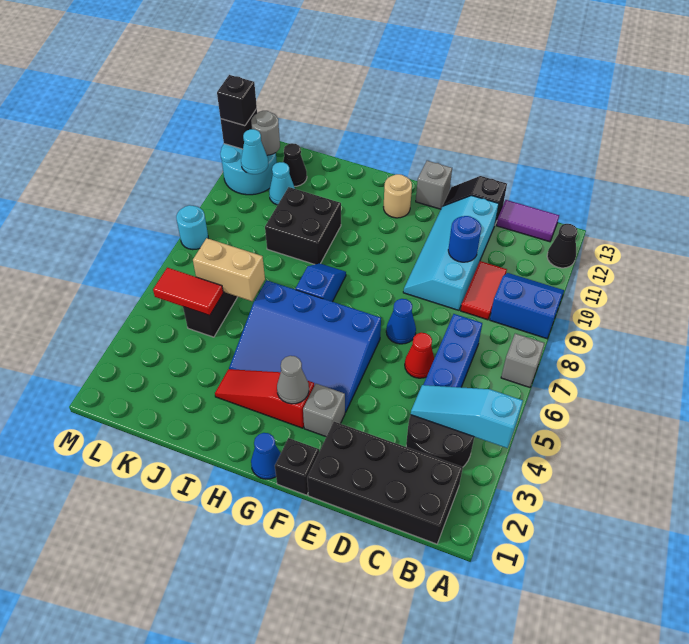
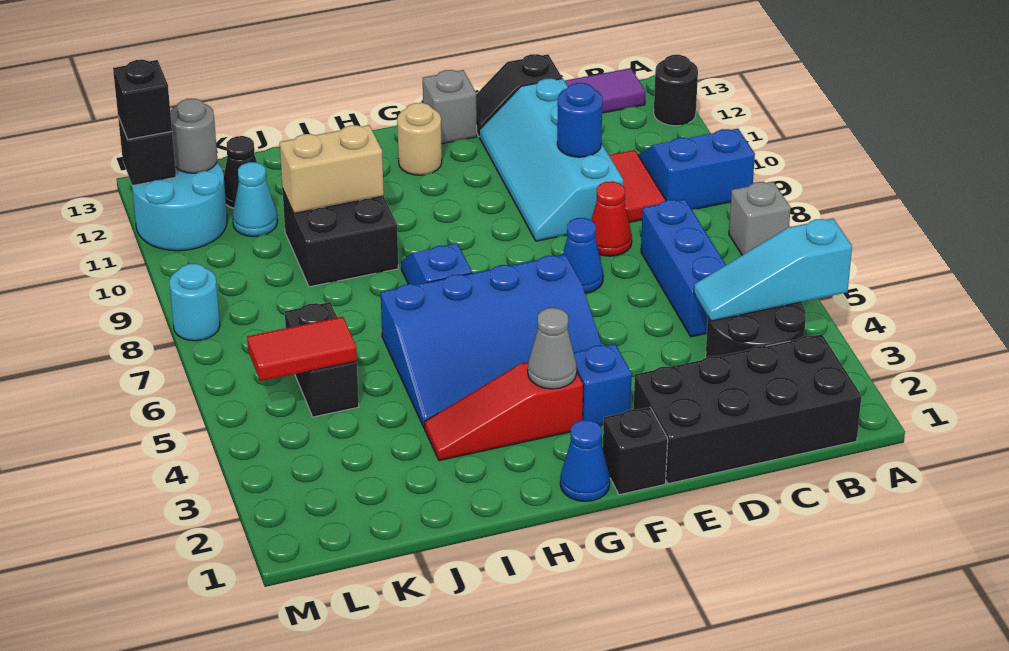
black 1x1 cone [547,224,577,268] -> black 1x1 round brick [654,55,698,126]
red 1x1 cone [405,333,434,378] -> red 1x1 cone moved to [591,181,632,256]
grey 1x1 brick [303,384,345,437] -> blue 1x1 brick [574,344,632,425]
tan 1x2 brick [193,238,265,301] -> tan 1x2 brick moved to [280,125,384,213]
cyan 1x1 cone [241,129,268,174] -> none

